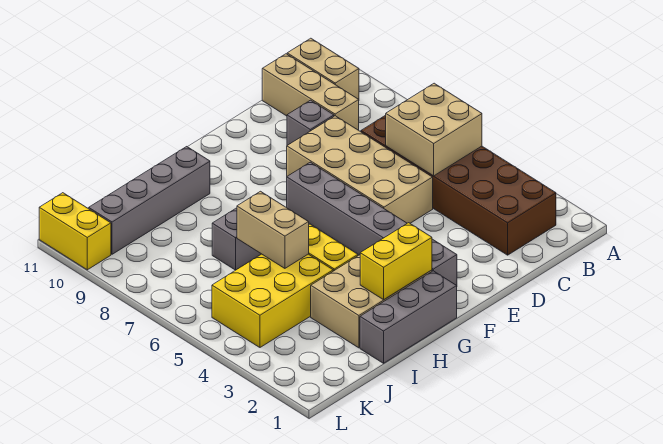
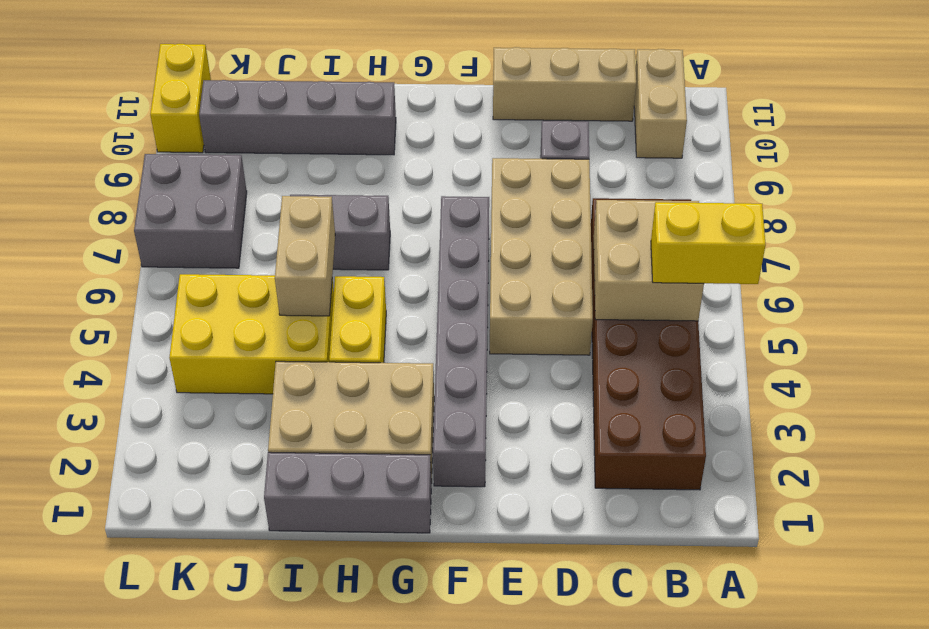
tan 1x3 brick [262,54,359,130] -> tan 1x3 brick turned to [493,47,636,121]
yellow 1x2 brick [360,223,432,300] -> yellow 1x2 brick moved to [651,202,766,284]
none -> grey 2x2 brick [134,154,247,268]

